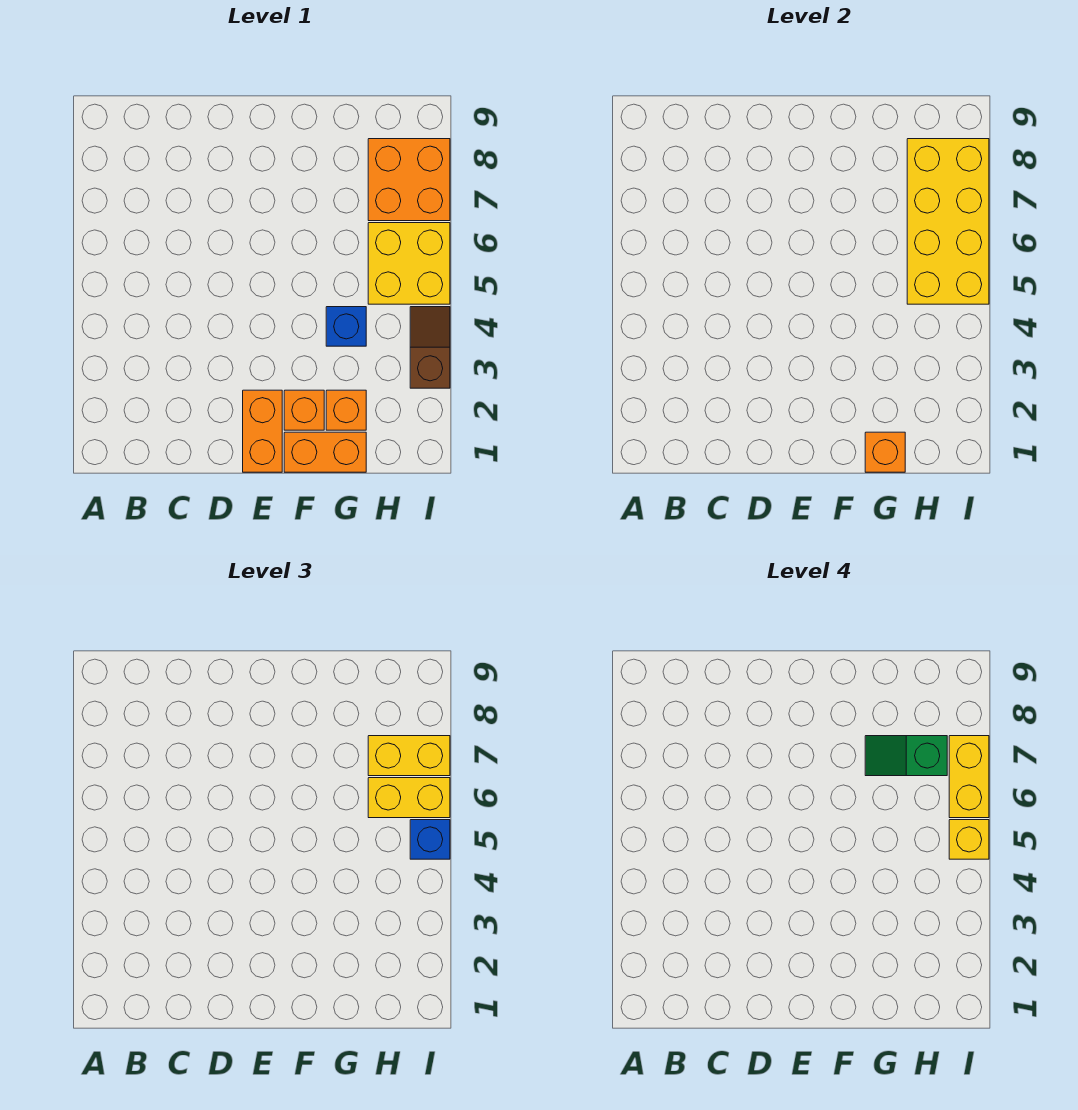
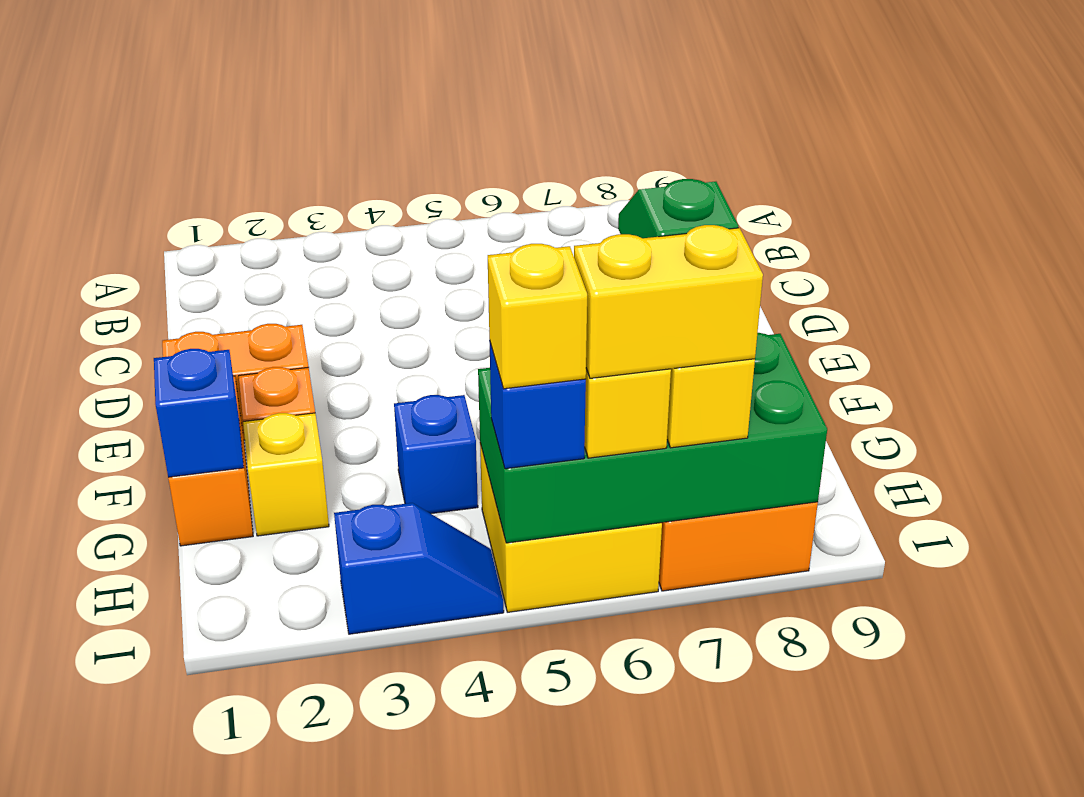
orange 1x1 brick [865,432,905,472] -> blue 1x1 brick [154,349,244,477]
orange 1x1 brick [326,390,366,430] -> yellow 1x1 brick [243,413,329,536]
yellow 2x4 brick [907,139,989,304] -> green 2x4 brick [478,333,827,543]
brown 1x2 slope [410,307,450,388] -> blue 1x2 slope [334,503,504,634]

